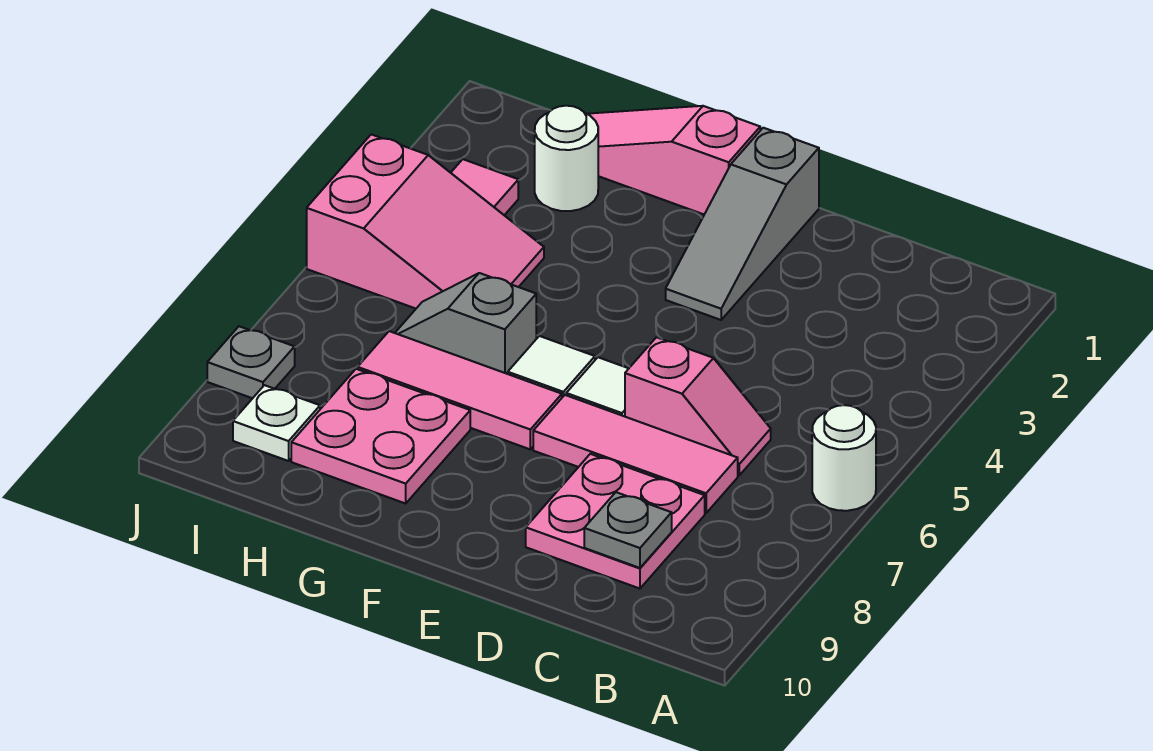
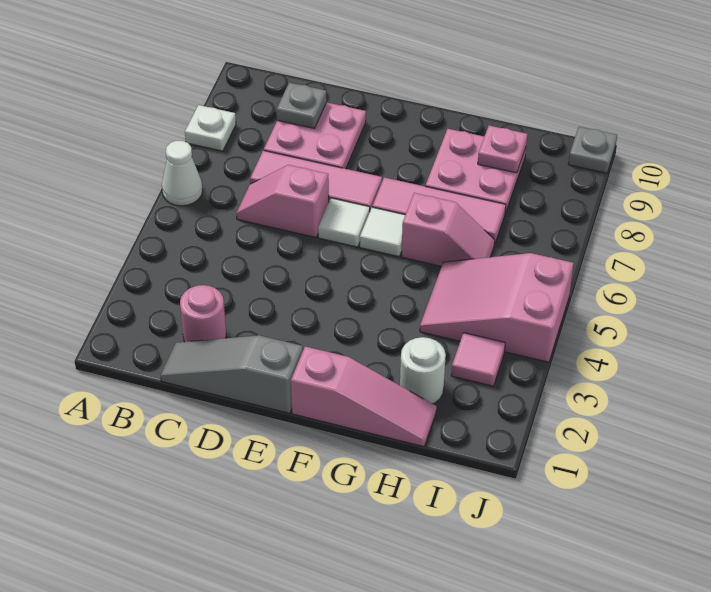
white 1x1 round brick [812,405,876,511] -> white 1x1 cone [162,141,203,206]
none -> pink 1x1 round brick [180,285,226,342]
grey 1x3 slope [666,128,819,320] -> grey 1x3 slope turned to [161,335,303,413]
grey 1x2 slope [395,273,536,374] -> pink 1x2 slope [402,193,495,266]
none -> pink 1x1 plate [478,126,527,173]
white 1x1 plate [233,385,320,461] -> white 1x1 plate moved to [185,105,236,151]
grey 1x1 plate [207,326,295,398] -> grey 1x1 plate moved to [568,127,617,173]

